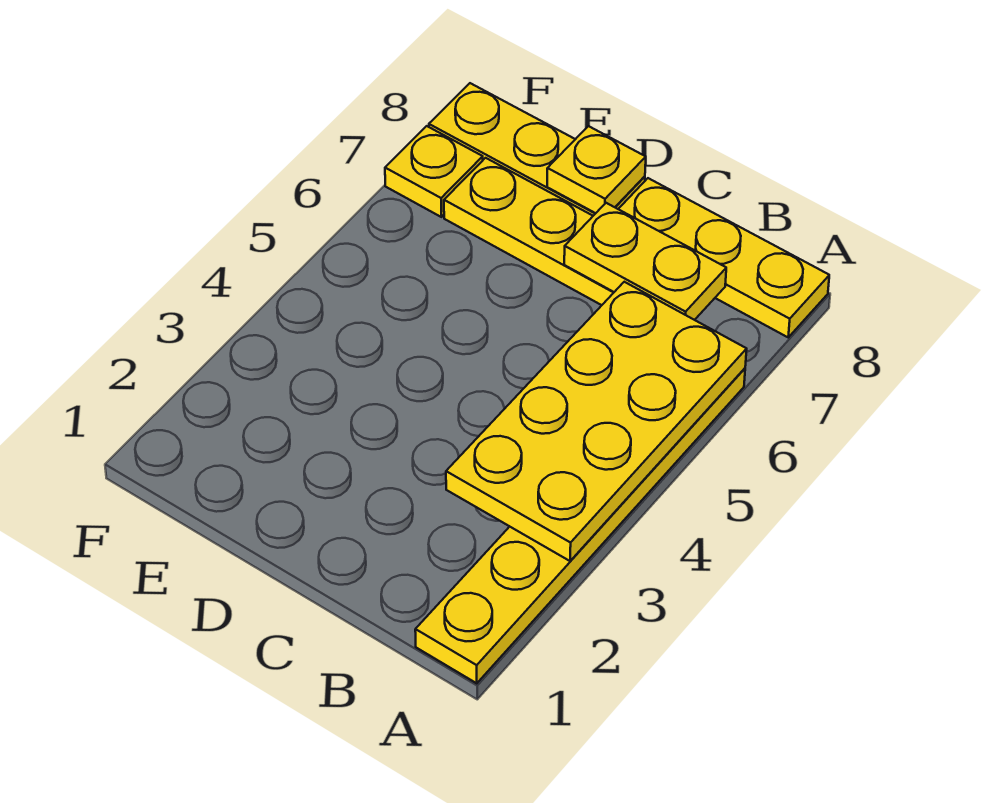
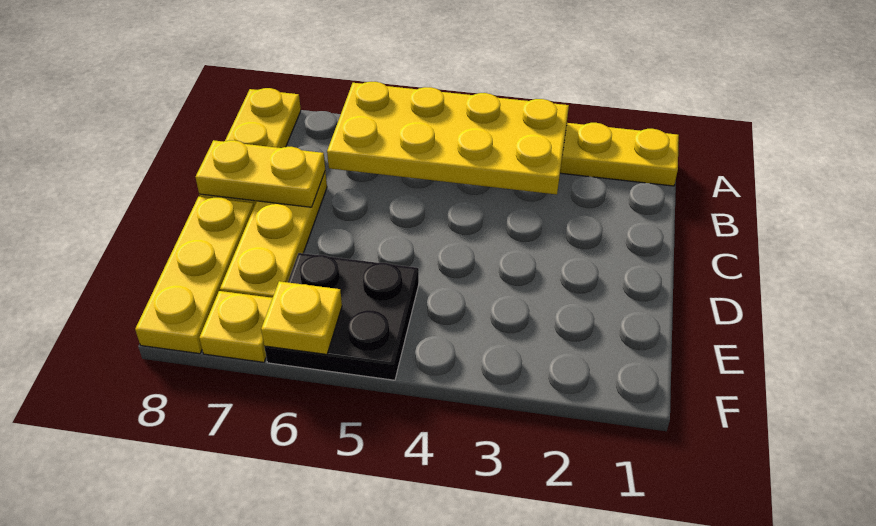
yellow 1x2 plate [564,203,726,320] -> yellow 1x2 plate turned to [196,140,325,207]
yellow 1x1 plate [547,126,646,213] -> yellow 1x1 plate moved to [261,281,342,354]
none -> black 2x2 plate [265,253,419,380]

